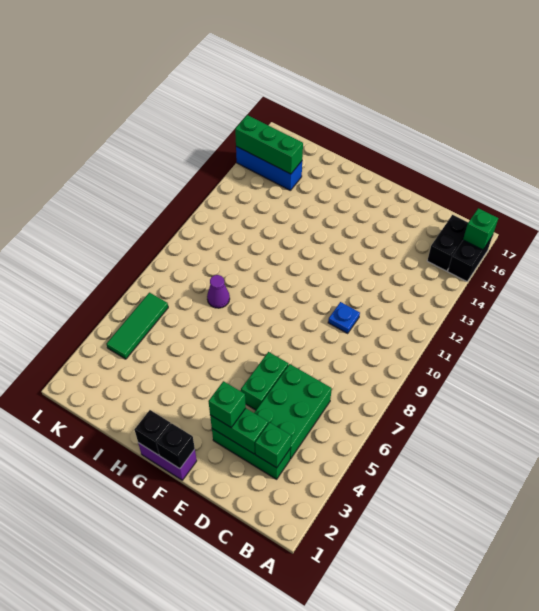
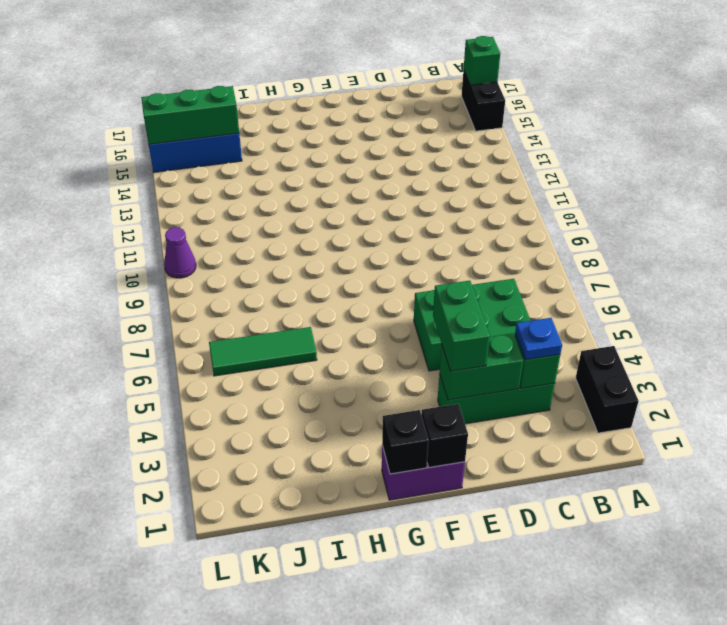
black 1x2 brick [427,215,468,271] -> black 1x2 brick moved to [576,346,639,433]
blue 1x1 plate [328,302,360,333] -> blue 1x1 plate moved to [515,318,562,360]
green 1x1 brick [208,381,246,427] -> green 1x2 brick [433,281,490,371]
purple 1x1 cone [207,275,230,308] -> purple 1x1 cone moved to [164,227,196,278]
green 1x3 tile [106,293,168,359] -> green 1x3 tile turned to [209,327,317,376]

